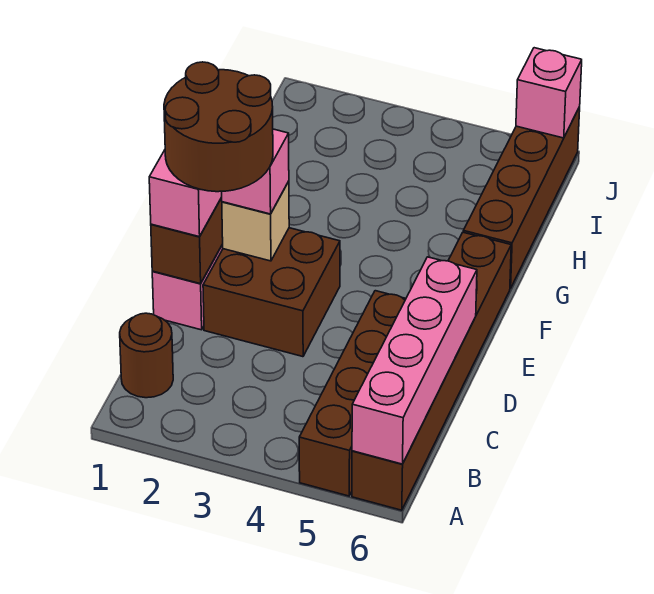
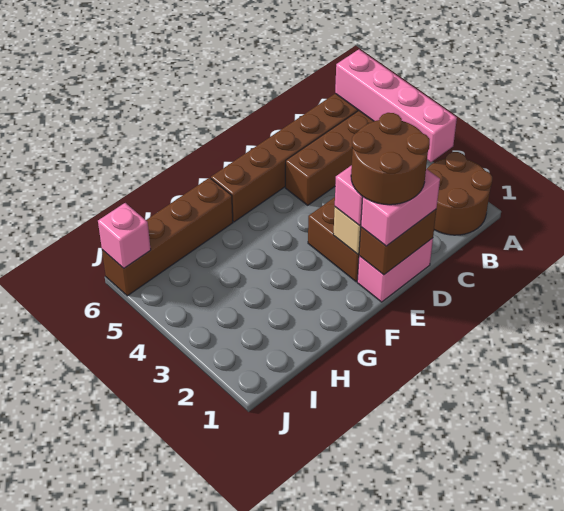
pink 1x4 brick [352,257,477,464] -> pink 1x4 brick turned to [335,50,457,162]
brown 1x1 round brick [120,313,173,398] -> brown 2x2 round brick [427,152,492,235]

